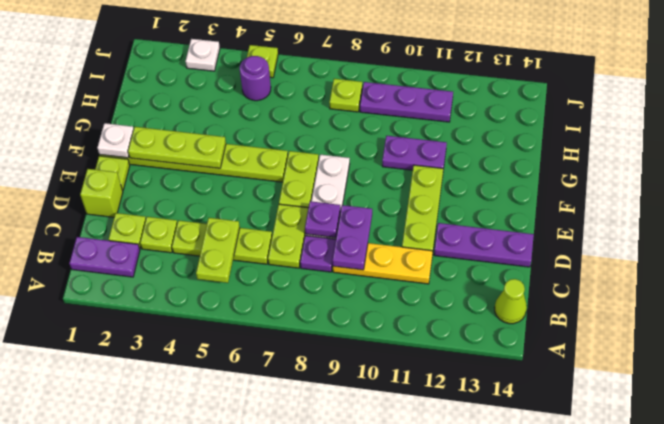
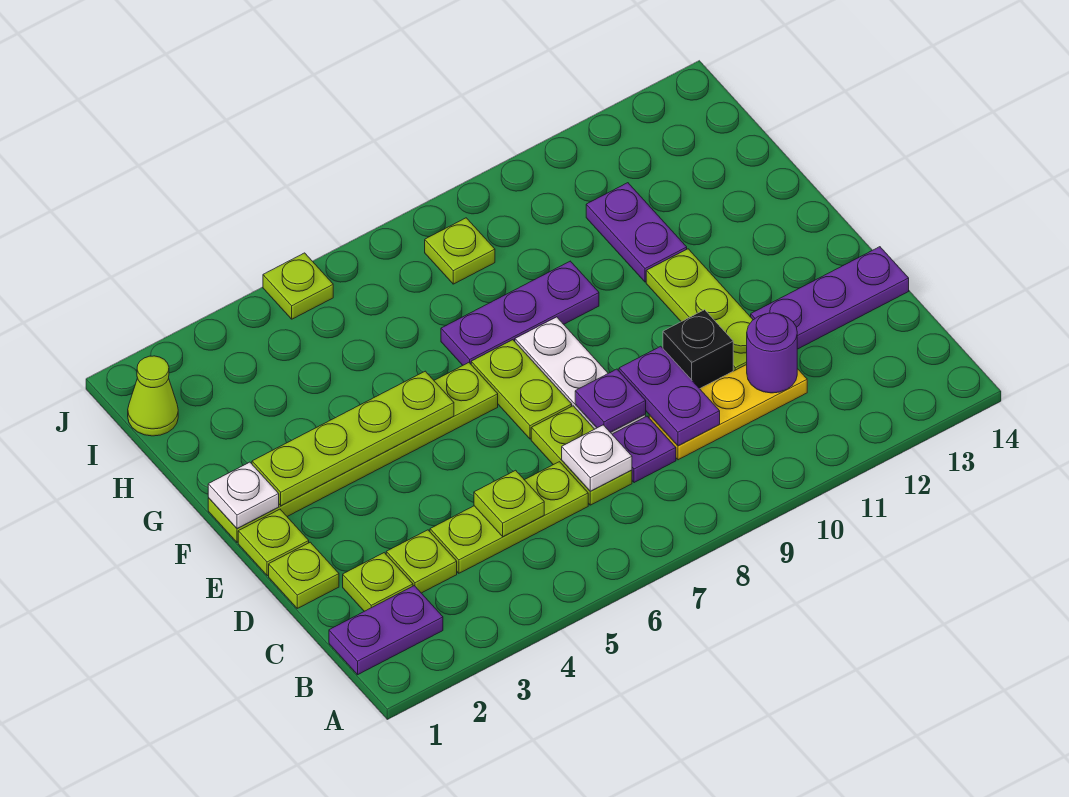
lime 1x2 plate [196,218,240,283] -> lime 1x1 plate [474,470,544,537]
lime 1x1 cone [495,279,527,324] -> lime 1x1 cone moved to [128,356,178,436]
lime 1x1 brick [80,169,123,217] -> lime 1x1 plate [269,542,339,608]
none -> black 1x1 brick [663,310,733,389]
lime 1x3 plate [128,127,226,168] -> lime 1x4 plate [252,371,454,506]
purple 1x2 plate [382,136,447,170] -> purple 1x2 plate turned to [586,183,687,282]
purple 1x1 round brick [240,56,271,101] -> purple 1x1 round brick moved to [747,313,797,393]
purple 1x3 plate [360,82,453,122] -> purple 1x3 plate moved to [441,261,599,365]
white 1x1 plate [186,39,220,71] -> white 1x1 plate moved to [562,425,632,491]

